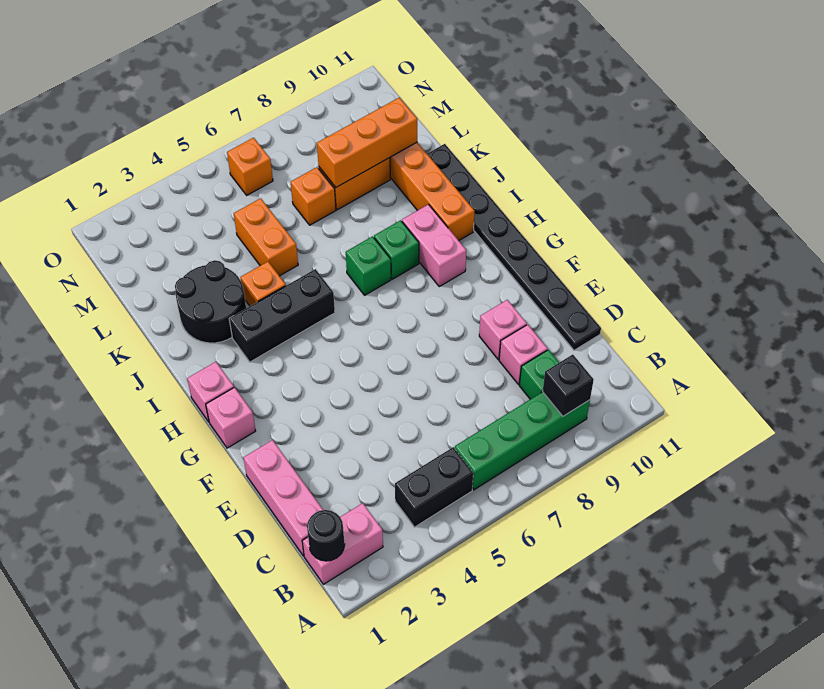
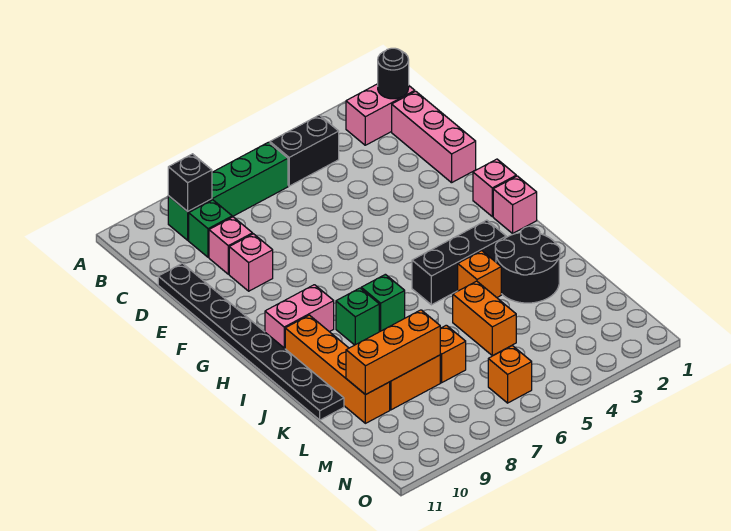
pink 1x2 brick [402,204,466,286] -> pink 1x2 brick turned to [265,285,334,348]

